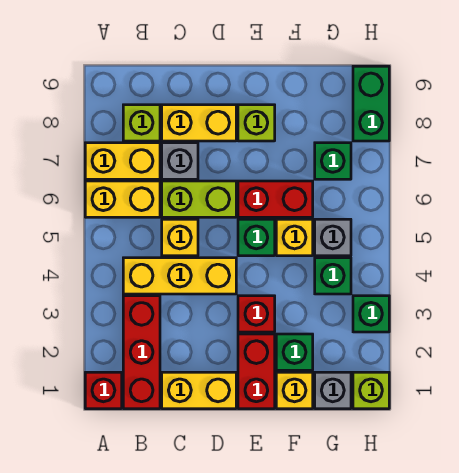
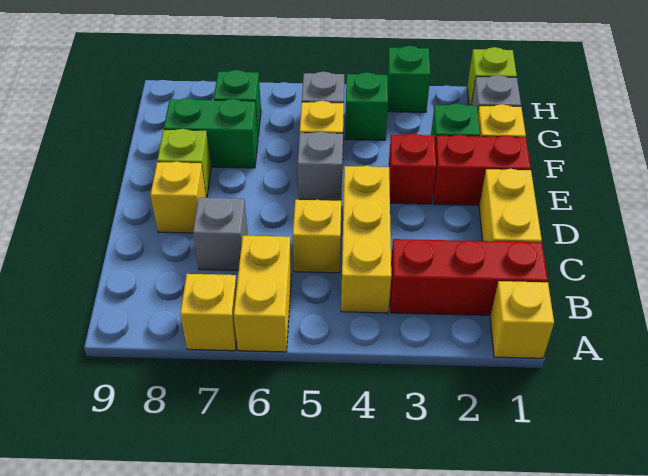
red 1x1 brick [85,372,122,409] -> yellow 1x1 brick [490,281,554,358]
yellow 1x2 brick [85,143,160,179] -> yellow 1x1 brick [180,274,237,351]
lime 1x1 brick [123,105,160,141] -> none
lime 1x2 brick [162,181,236,217] -> none
yellow 1x2 brick [162,105,236,141] -> yellow 1x1 brick [150,161,206,233]
green 1x1 brick [238,219,275,256] -> grey 1x1 brick [298,132,343,201]
red 1x2 brick [238,181,313,217] -> none
green 1x2 brick [353,66,389,141] -> green 1x2 brick moved to [164,98,258,168]

